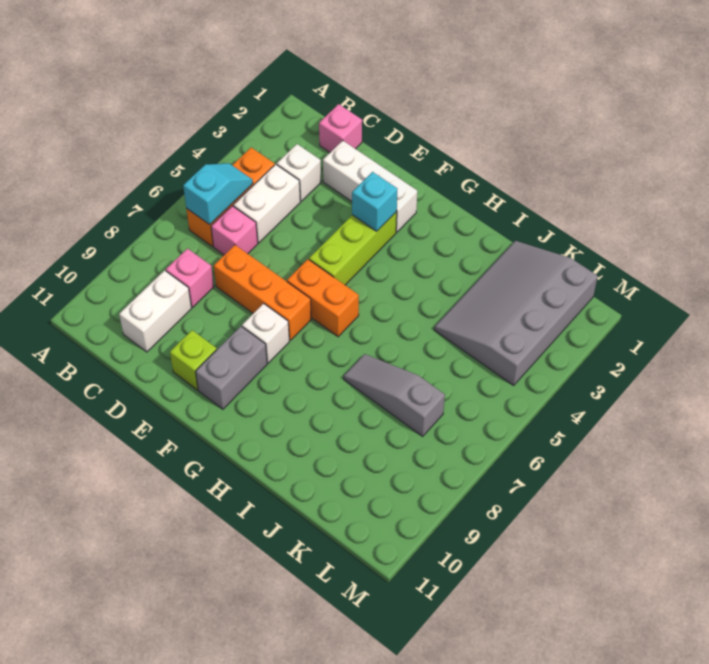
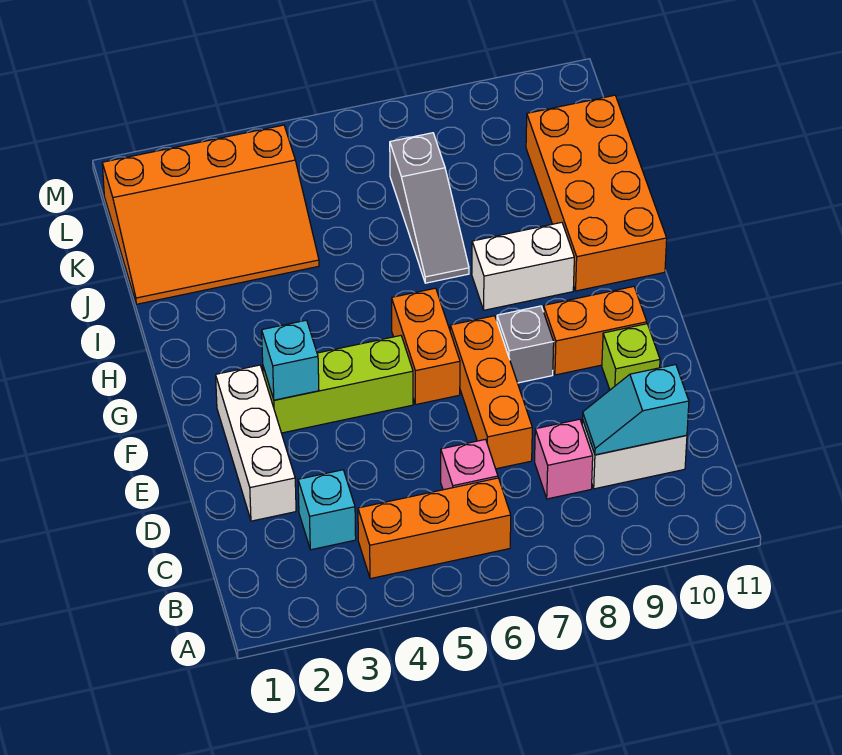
cyan 1x2 slope [183,163,253,225] -> cyan 1x2 slope moved to [582,365,689,455]
pink 1x1 brick [319,104,362,152] -> none
white 1x1 brick [277,144,321,201] -> cyan 1x1 brick [298,470,356,550]
white 1x2 brick [233,164,300,243] -> white 1x2 brick moved to [472,222,574,310]
white 1x1 brick [242,304,289,363] -> grey 1x1 brick [497,306,554,383]
grey 1x2 brick [196,326,267,409] -> orange 1x2 brick [544,286,647,375]
none -> orange 2x4 brick [526,95,667,291]
grey 3x4 slope [434,241,598,385] -> orange 3x4 slope [102,125,319,304]

